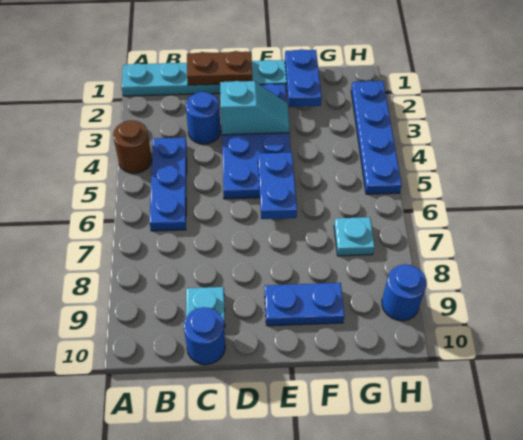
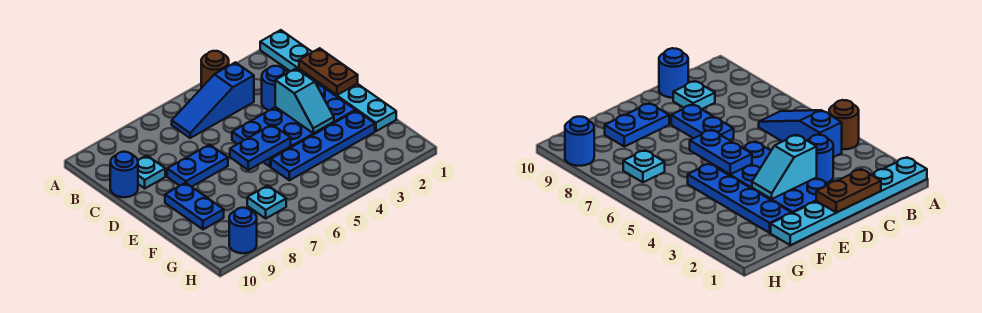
blue 1x3 plate [150,137,187,231] -> blue 1x3 slope [172,62,254,138]
blue 1x2 plate [285,49,322,107] -> blue 1x2 plate moved to [167,145,228,187]
blue 1x4 plate [351,81,402,194] -> blue 1x4 plate moved to [271,110,375,180]

